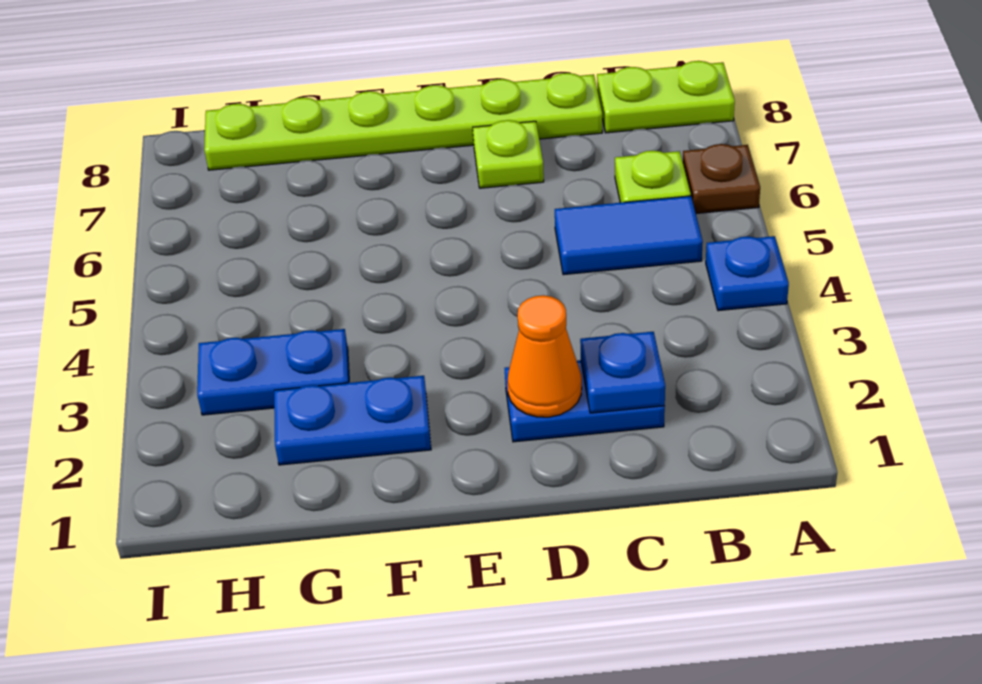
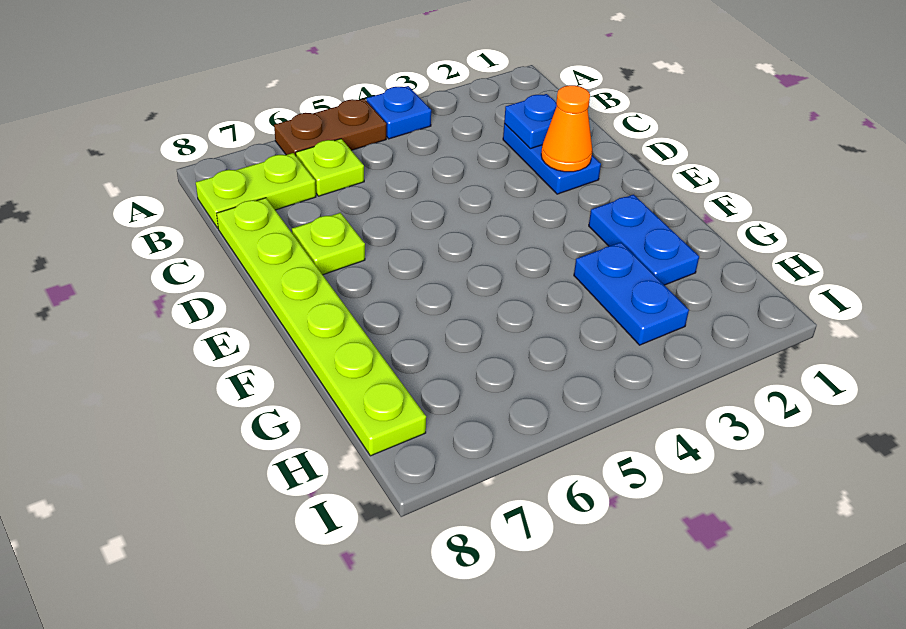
brown 1x1 plate [683,144,760,214] -> brown 1x2 plate [274,99,386,155]
lime 1x2 plate [597,61,735,133] -> lime 1x2 plate turned to [196,153,316,228]
blue 1x2 tile [555,196,703,275] -> none

